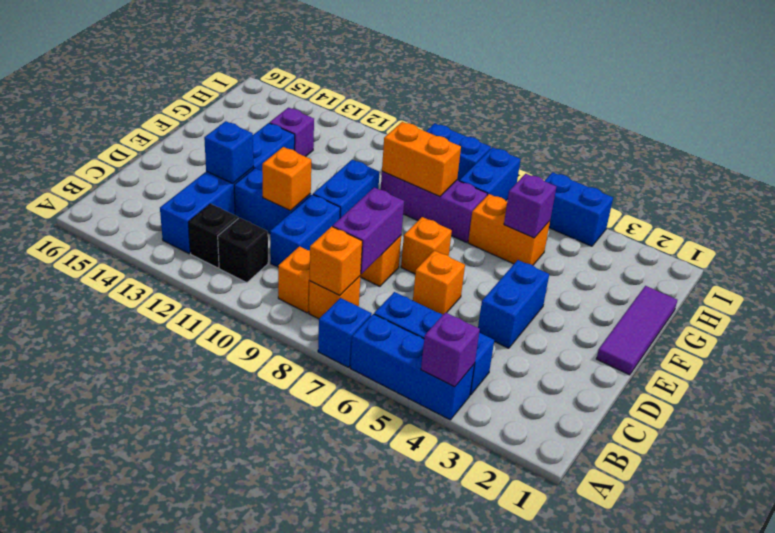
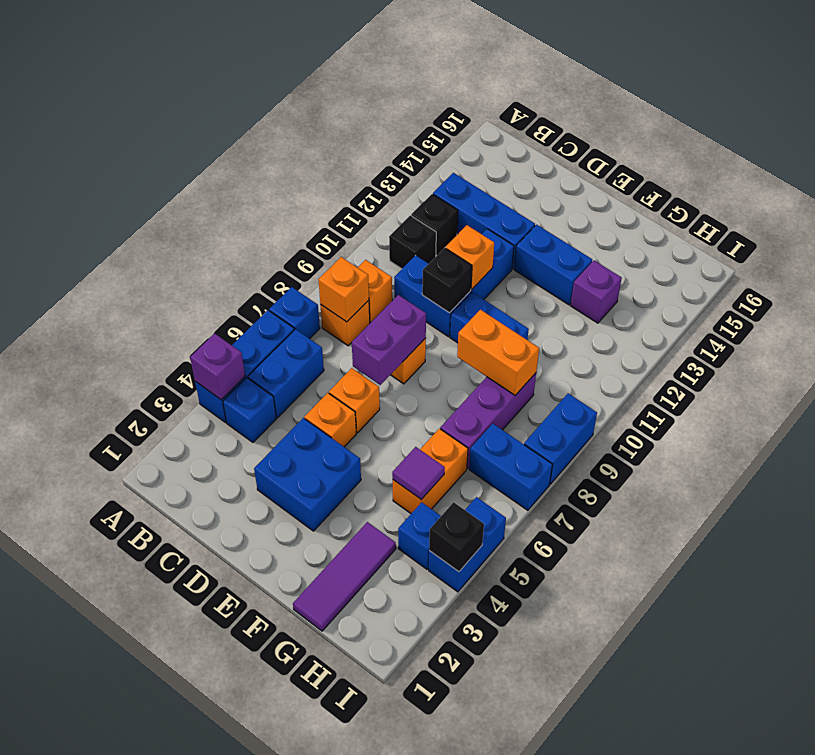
purple 1x2 brick [333,188,404,274] -> purple 1x2 brick turned to [352,295,426,385]
blue 1x2 brick [478,260,549,348] -> blue 2x2 brick [254,418,361,531]
none -> black 1x1 brick [422,248,472,313]
blue 1x1 brick [204,121,253,183] -> blue 1x1 brick moved to [398,502,441,569]
purple 1x3 tile [596,286,677,375] -> purple 1x3 tile turned to [293,522,396,631]
orange 1x1 brick [401,217,452,274] -> orange 1x1 brick moved to [304,393,356,447]
purple 1x1 brick [504,174,556,238] -> purple 1x1 tile [392,447,445,499]
orange 1x2 brick [382,122,461,197] -> orange 1x2 brick turned to [457,310,539,395]
none -> black 1x1 brick [429,502,484,572]

